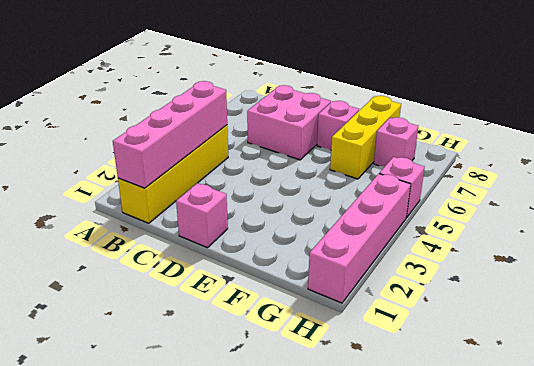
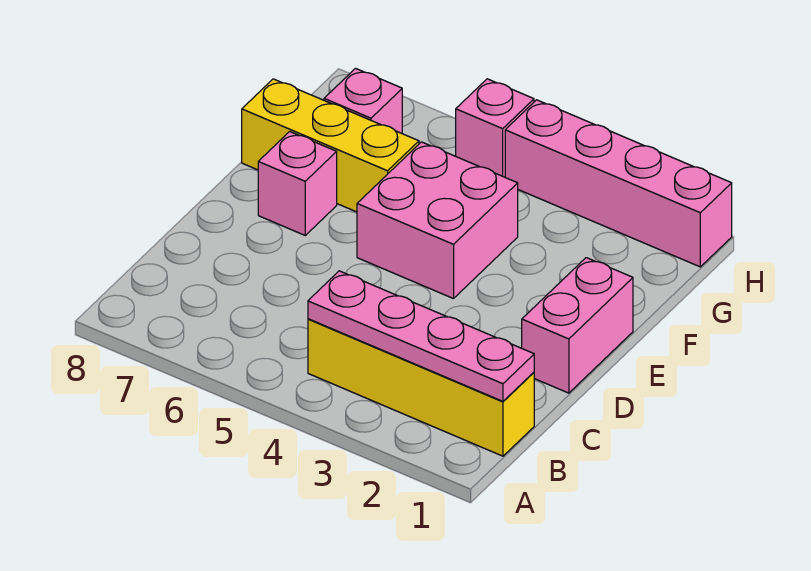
pink 1x4 brick [113,81,227,188] -> pink 1x4 plate [308,271,534,401]
pink 2x2 brick [247,85,331,160] -> pink 2x2 brick moved to [357,142,518,299]
pink 1x1 brick [176,183,228,248] -> pink 1x2 brick [522,258,633,393]

